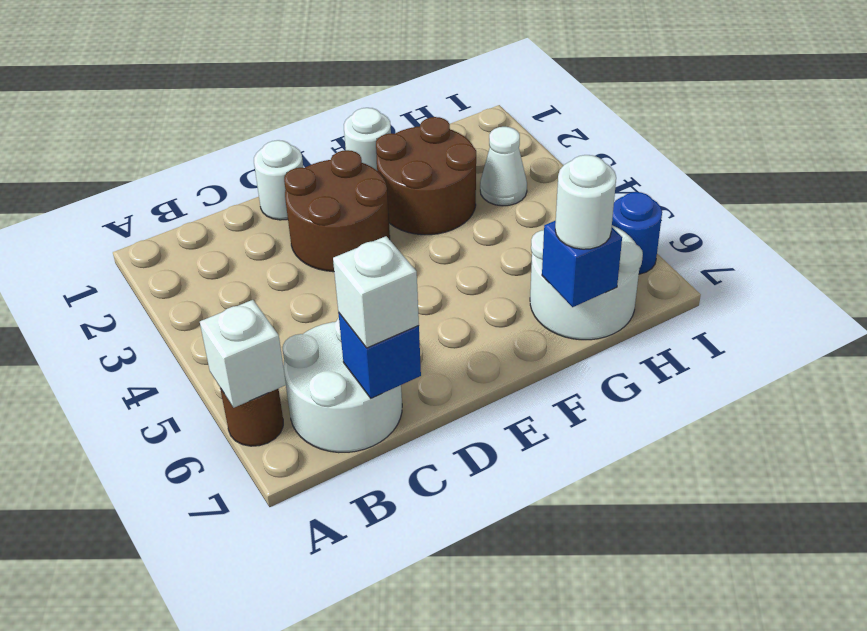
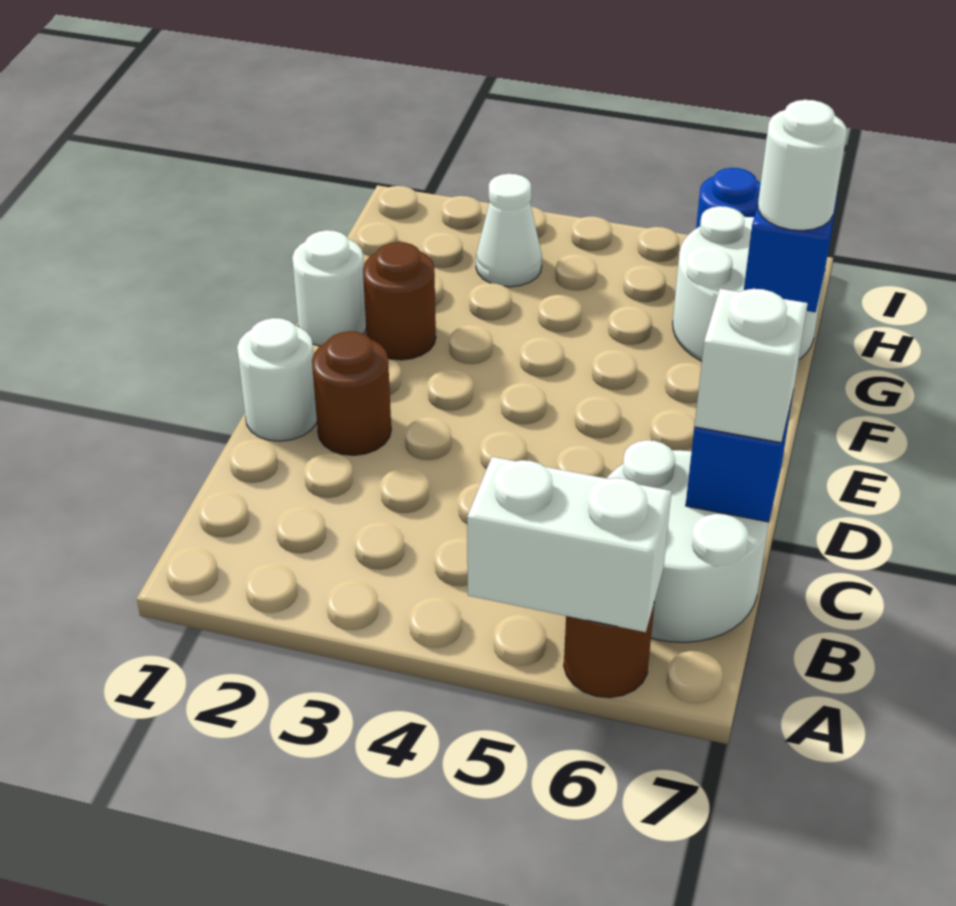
white 1x1 brick [200,300,286,408] -> white 1x2 brick [467,457,671,632]
brown 2x2 round brick [284,150,390,272] -> brown 1x1 round brick [312,331,391,455]
brown 2x2 round brick [376,117,476,235] -> brown 1x1 round brick [363,242,436,360]

